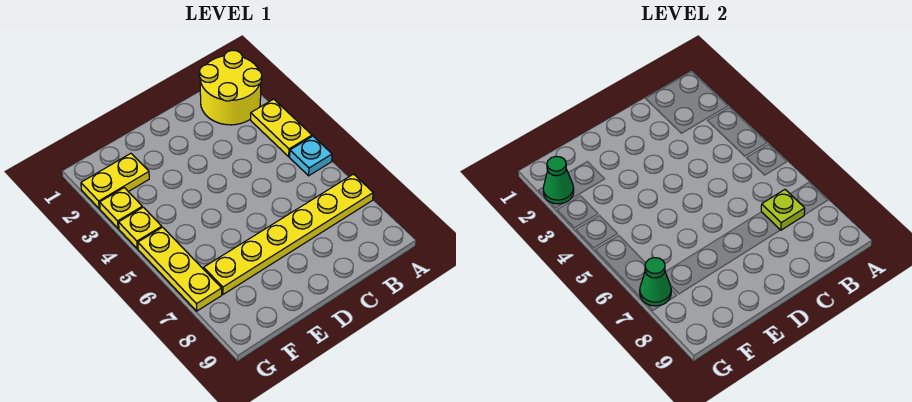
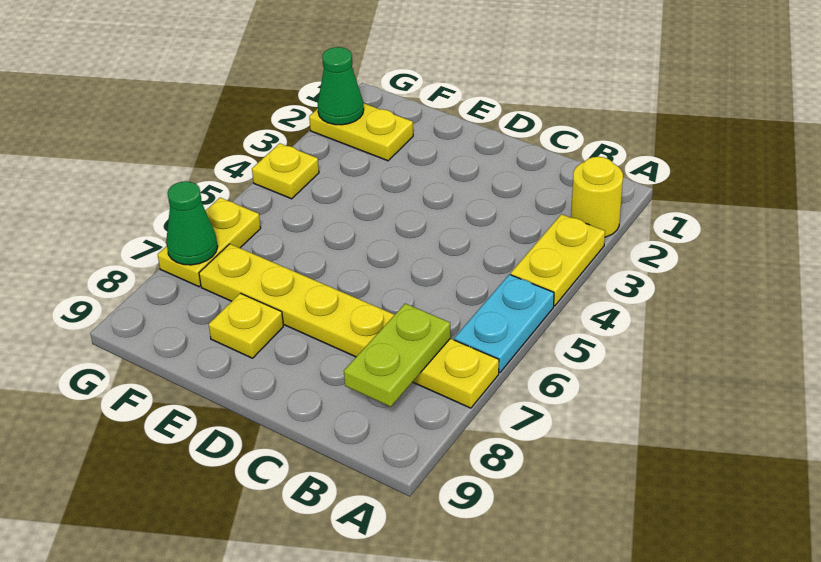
yellow 2x2 round brick [199,50,262,125] -> yellow 1x1 round brick [571,157,623,237]
cyan 1x1 plate [290,136,332,176] -> cyan 1x2 plate [454,274,554,373]
lime 1x1 plate [761,190,805,230] -> lime 1x2 plate [344,304,451,407]
yellow 1x1 plate [100,188,142,229] -> yellow 1x1 plate moved to [209,293,283,358]
yellow 1x3 plate [138,227,222,311] -> yellow 1x2 plate [158,198,261,287]

